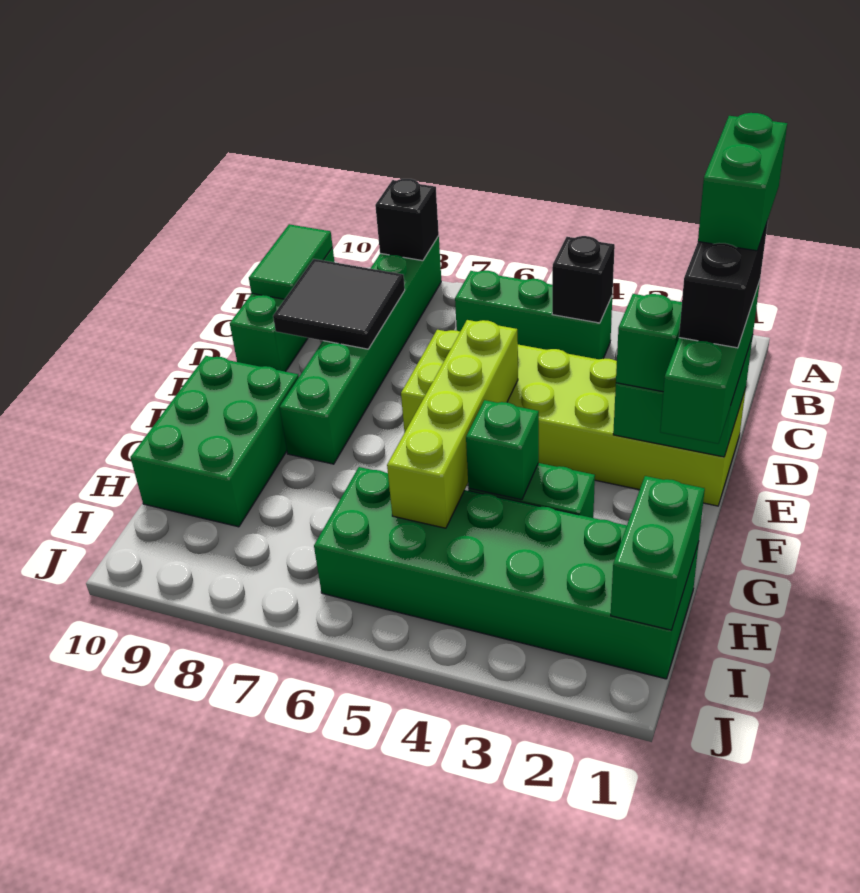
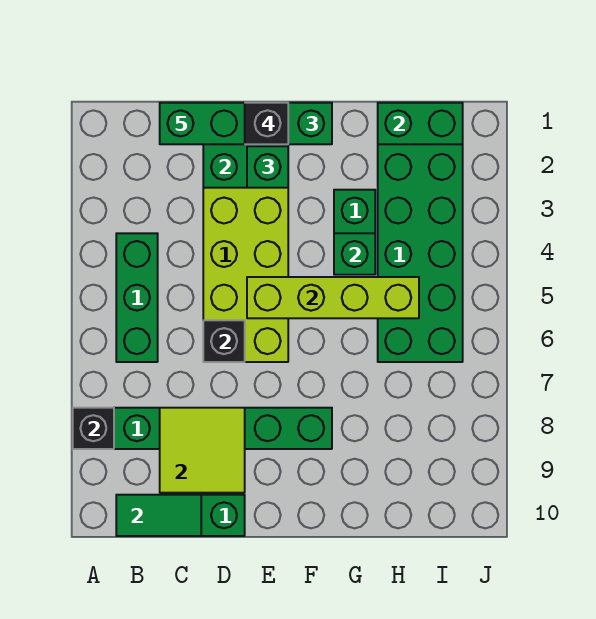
black 1x1 brick [552,236,615,323] -> black 1x1 brick moved to [203,320,245,362]
black 2x2 tile [273,259,405,349] -> lime 2x2 tile [160,408,245,493]
green 2x3 brick [130,356,299,527] -> none

